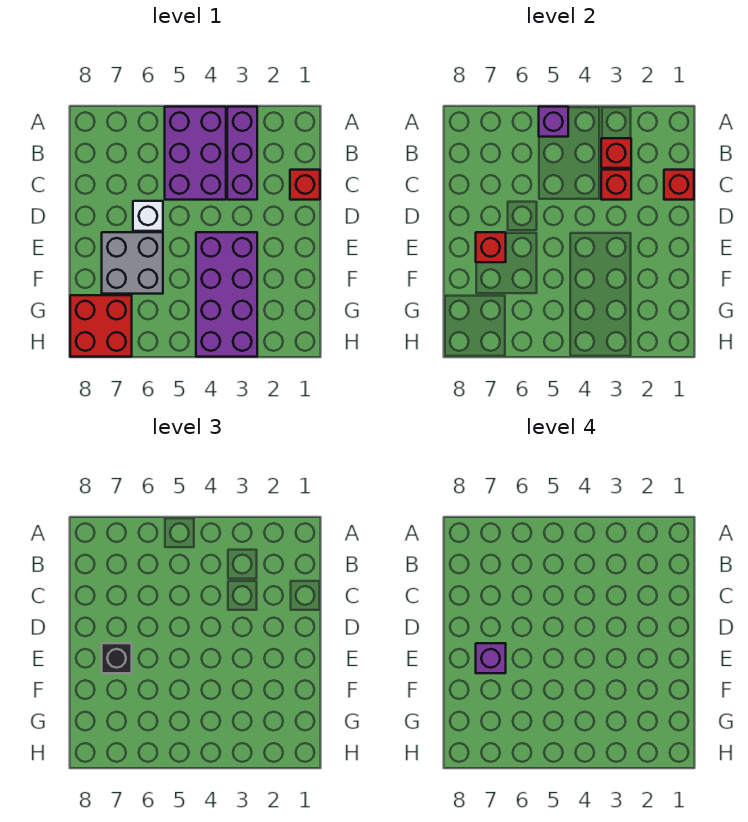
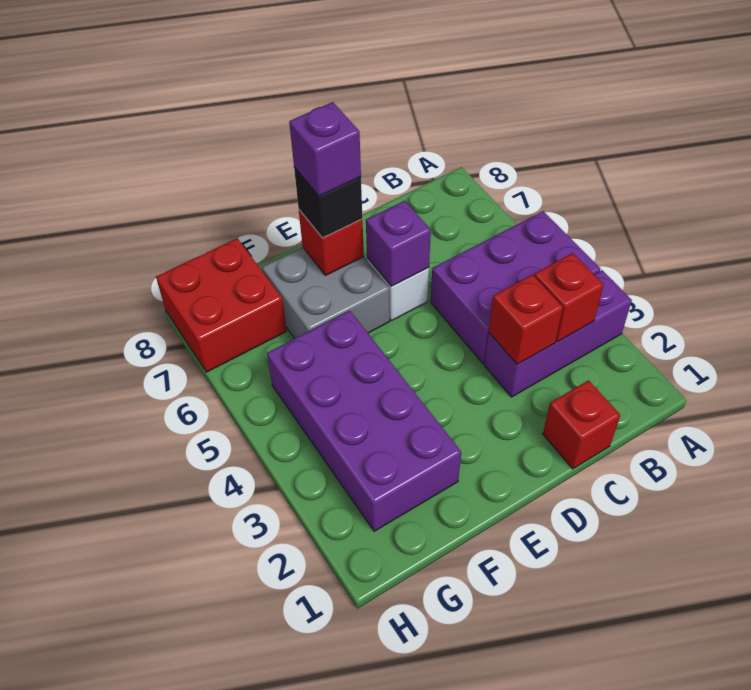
purple 1x1 brick [539,107,568,137] -> purple 1x1 brick moved to [366,201,431,286]
red 1x1 brick [664,170,694,200] -> none
purple 2x4 brick [196,232,257,357] -> purple 2x4 brick turned to [267,311,461,531]

